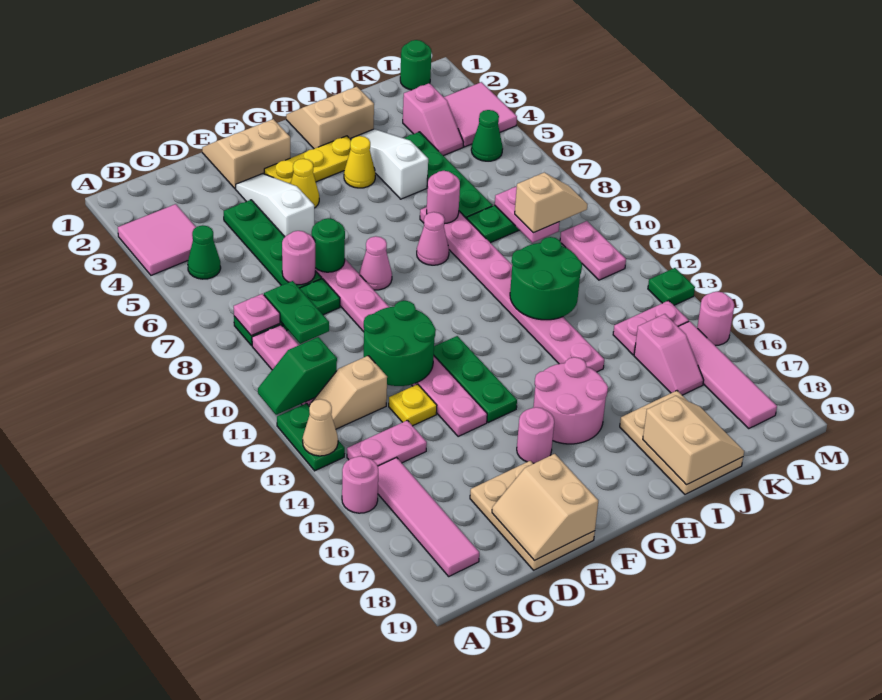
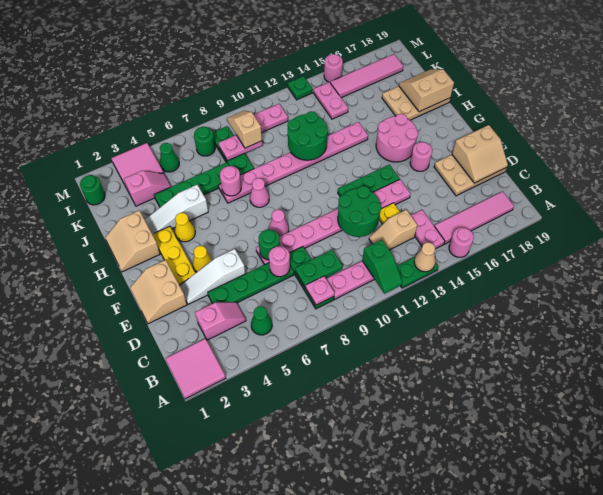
pink 2x2 tile [118,204,196,275] -> pink 2x2 tile moved to [165,339,226,399]
tan 1x2 slope [309,356,387,429] -> tan 1x2 slope turned to [369,210,417,250]
pink 1x2 slope [634,314,704,395] -> pink 1x2 slope moved to [195,302,246,340]
none -> green 1x1 round brick [194,127,215,156]

